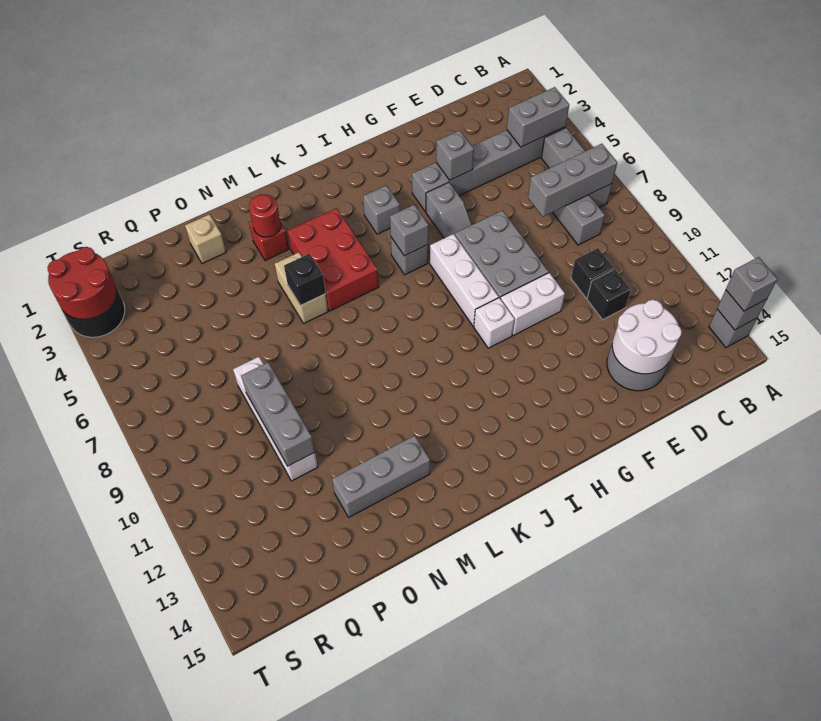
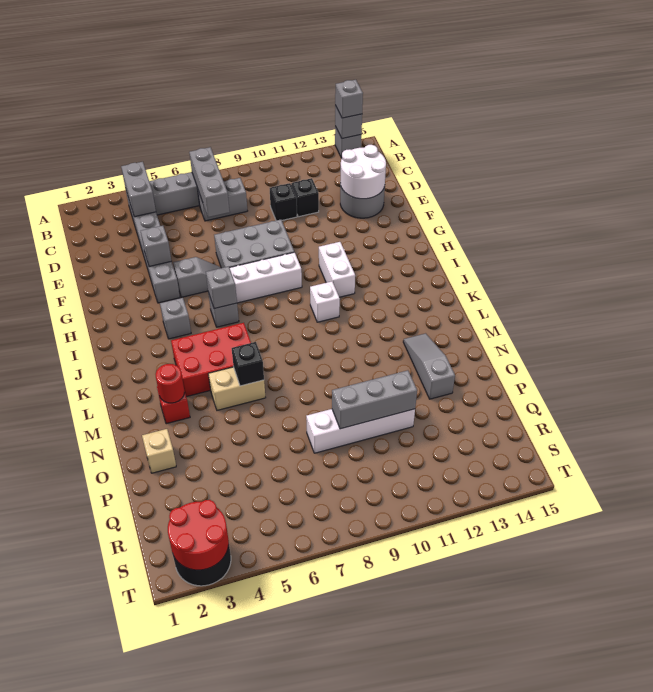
white 1x2 brick [500,273,565,335] -> white 1x2 brick moved to [319,242,355,297]
white 1x1 brick [474,297,515,348] -> white 1x1 brick moved to [310,281,340,322]
grey 1x3 brick [332,436,430,517] -> grey 1x3 slope [403,333,455,399]

